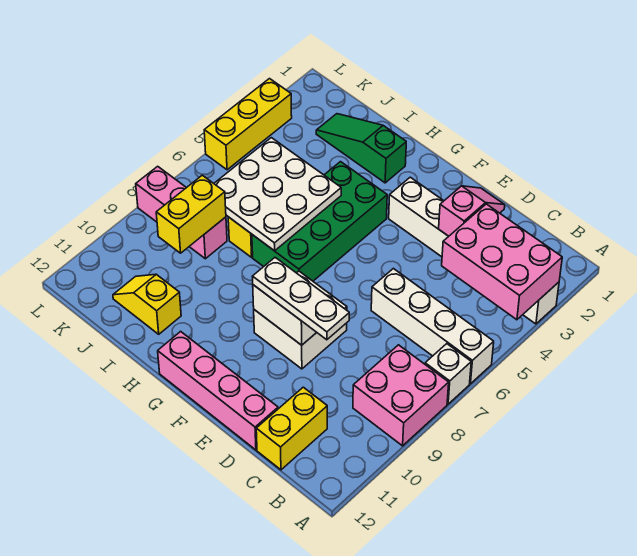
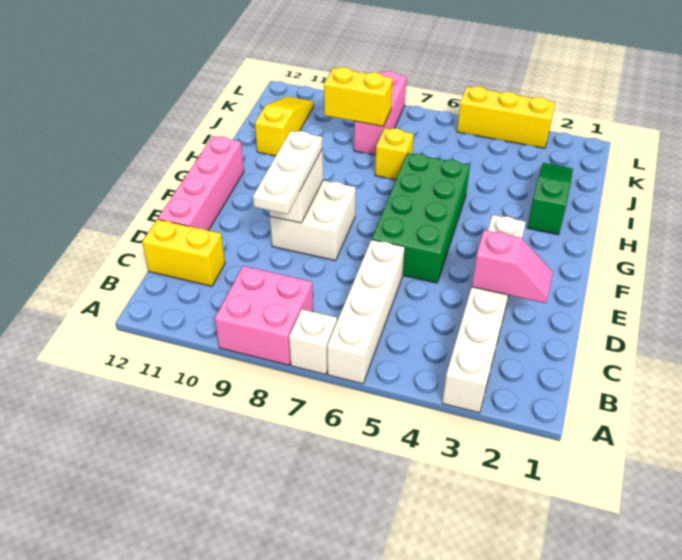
pink 2x3 brick [442,204,562,320] -> none
green 2x4 brick [252,162,387,281] -> green 2x4 brick turned to [372,153,470,283]
white 3x3 plate [214,138,341,251] -> none
yellow 1x2 slope [113,274,181,334] -> yellow 1x3 slope [255,96,314,156]

